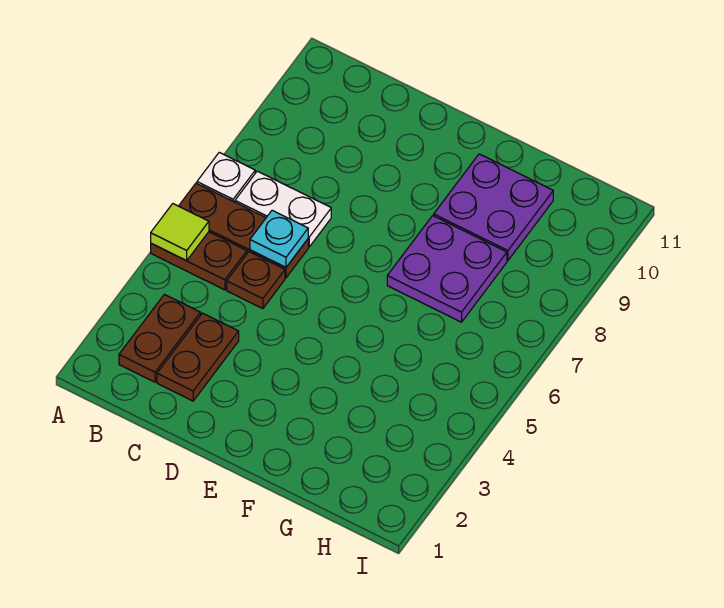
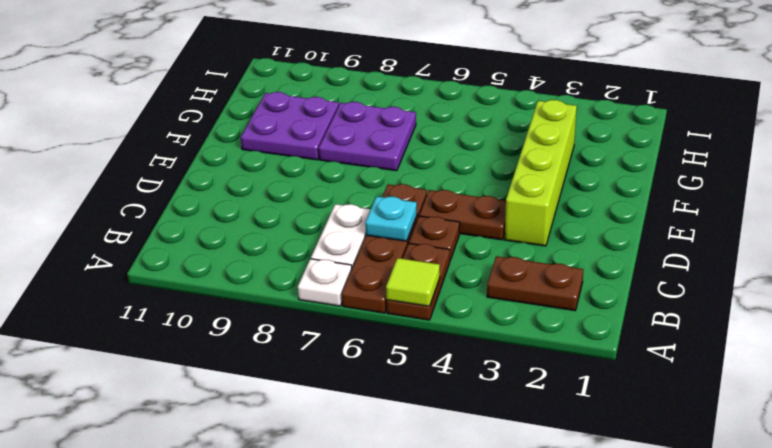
brown 1x3 plate [179,183,308,278] -> brown 1x4 plate [342,184,427,313]
brown 1x2 plate [157,313,239,401] -> brown 1x2 plate moved to [419,190,506,240]
none -> lime 1x4 brick [505,100,577,246]

